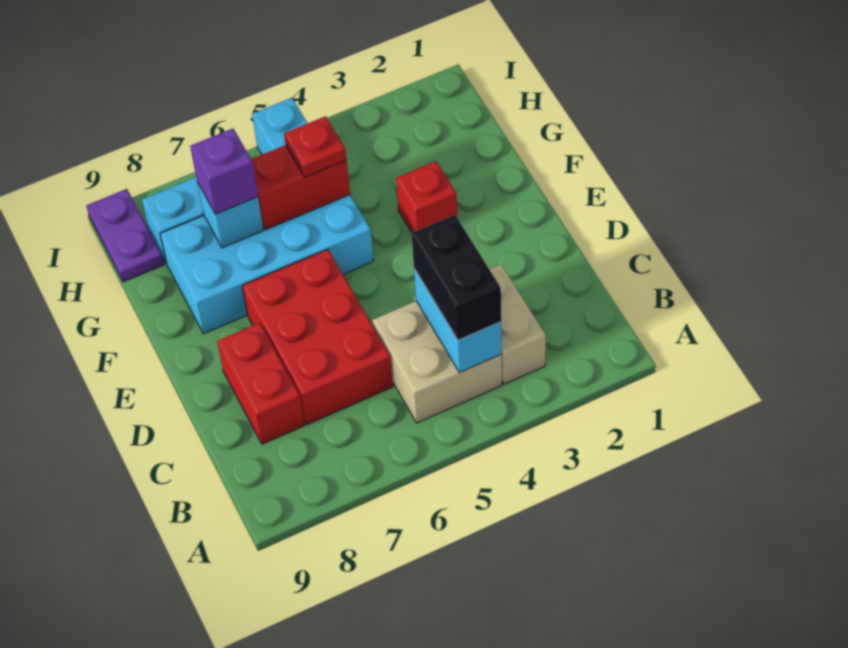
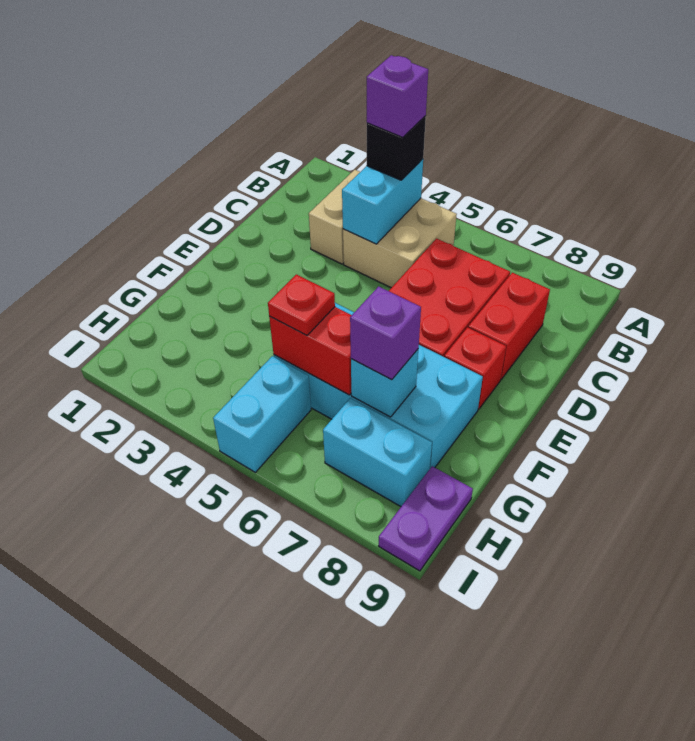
black 1x2 brick [412,215,501,340] -> black 1x1 brick [367,116,426,180]
none -> purple 1x1 brick [367,55,428,137]
red 1x1 brick [396,161,457,232] -> red 1x1 brick moved to [444,327,506,409]

